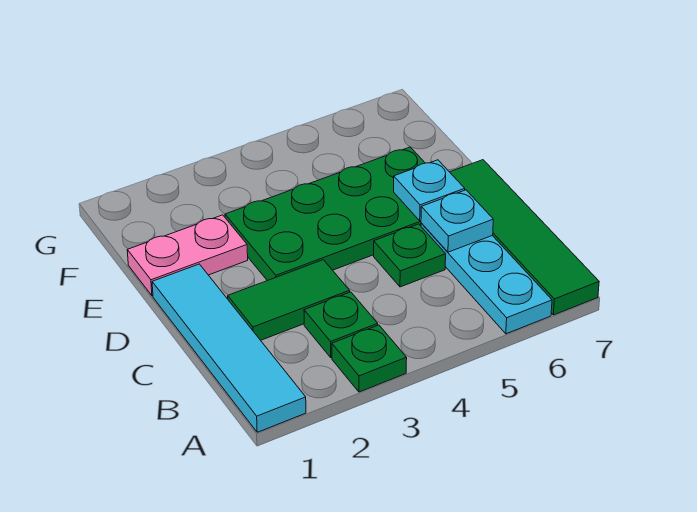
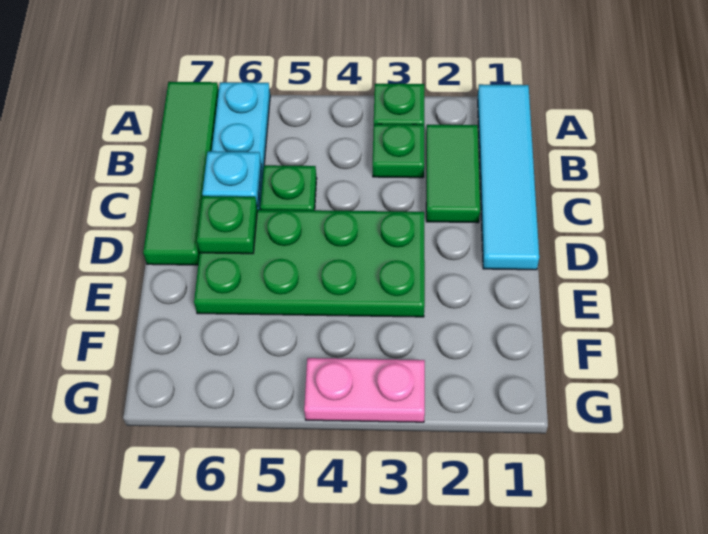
green 1x2 tile [228,260,350,340] -> green 1x2 tile turned to [426,125,480,223]
cyan 1x1 plate [394,160,465,221] -> green 1x1 plate [197,196,257,254]
pink 1x2 plate [127,215,248,296] -> pink 1x2 plate moved to [304,358,425,422]

